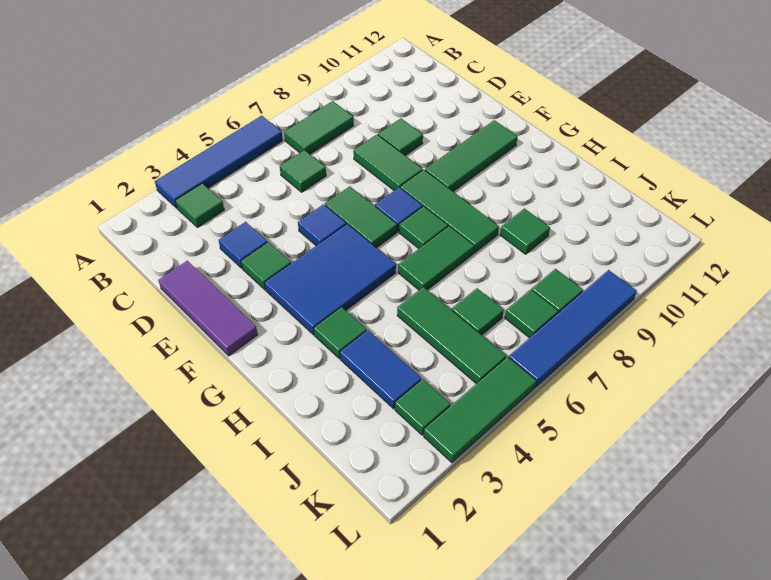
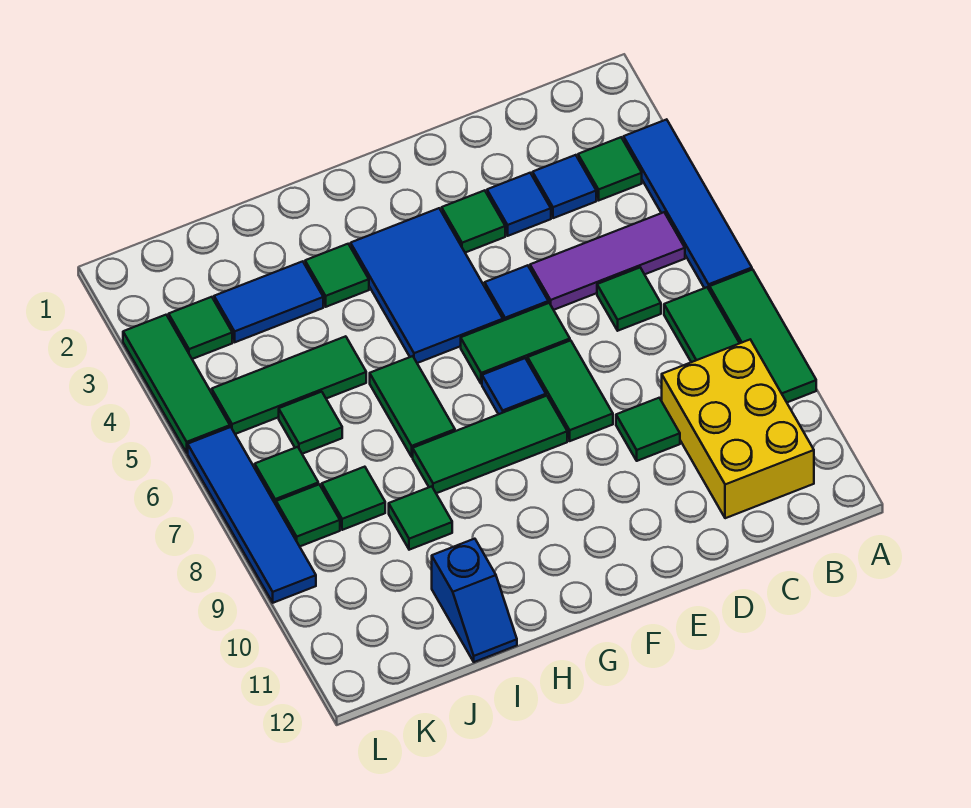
none -> yellow 2x3 brick [662,340,814,518]
none -> blue 1x1 tile [533,155,596,218]
purple 1x3 tile [158,261,258,356] -> purple 1x3 tile moved to [530,212,685,310]
green 1x2 tile [353,135,423,190] -> green 1x2 tile turned to [528,340,613,441]
green 1x3 tile [425,120,518,191] -> green 1x3 tile moved to [710,269,816,402]
green 1x1 tile [399,206,448,248] -> green 1x1 tile moved to [322,467,385,530]
none -> blue 1x2 slope [432,539,517,662]

